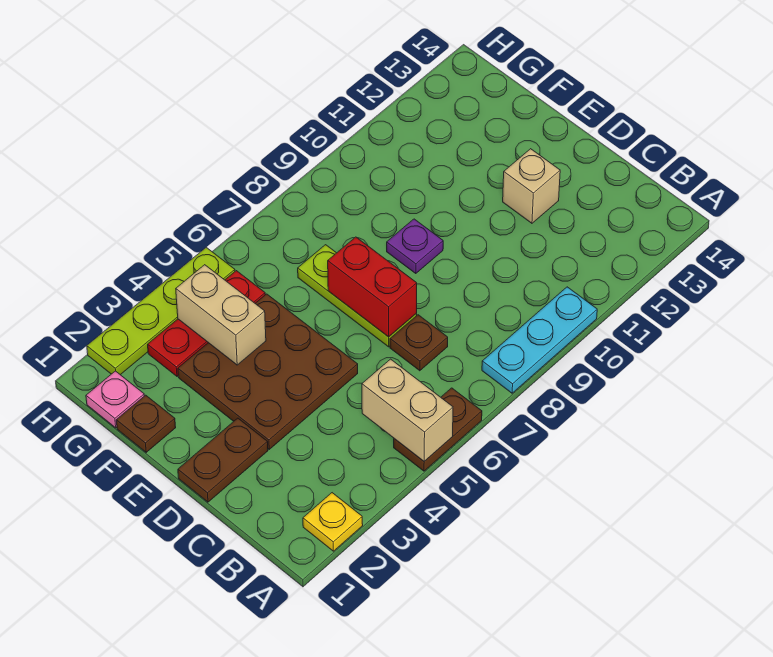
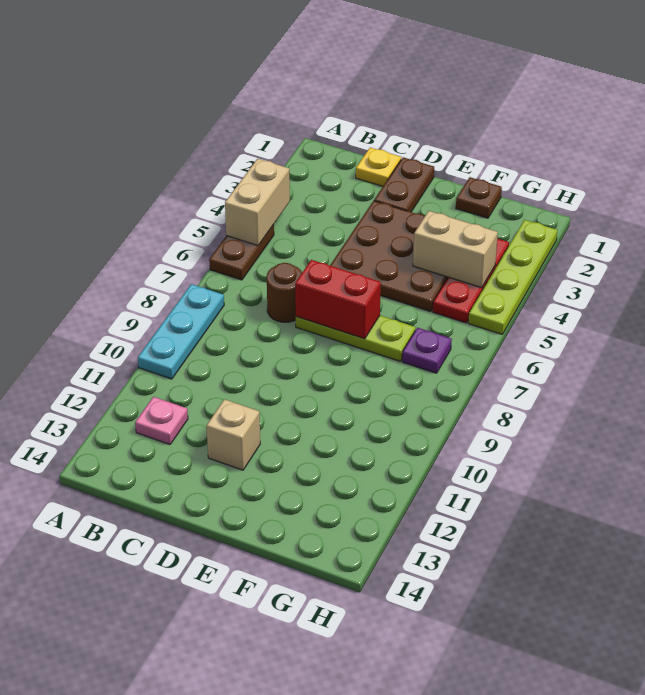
yellow 1x1 plate [303,493,363,551] -> yellow 1x1 plate moved to [356,148,401,186]
tan 1x2 brick [362,359,453,461] -> tan 1x2 brick turned to [225,159,290,246]
brown 1x1 plate [390,315,448,371] -> brown 1x1 round brick [267,263,302,322]
purple 1x1 plate [387,219,443,273] -> purple 1x1 plate moved to [402,328,452,373]
pink 1x1 plate [86,371,144,428] -> pink 1x1 plate moved to [135,397,188,445]

